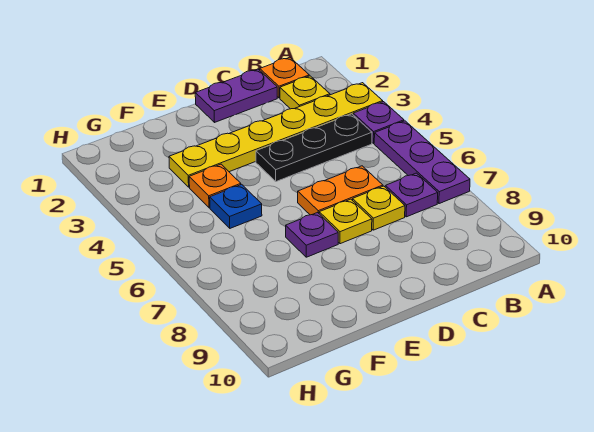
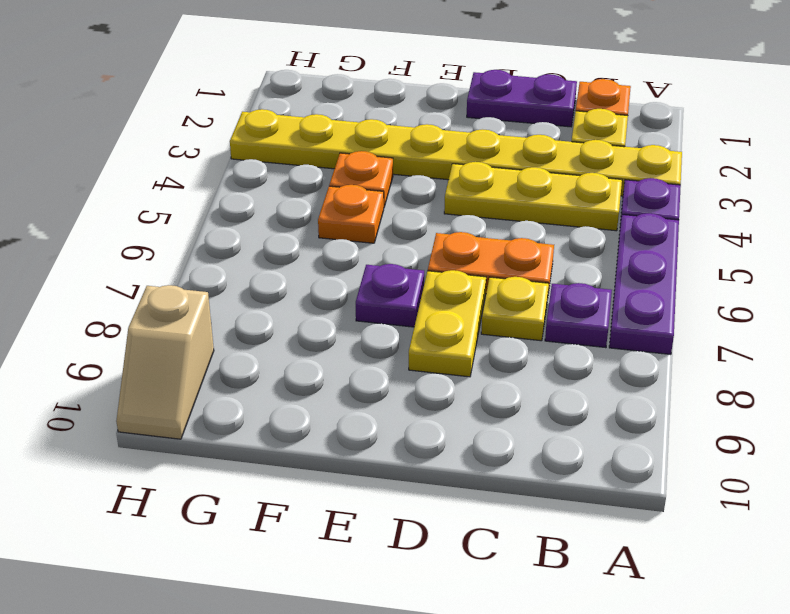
yellow 1x6 plate [169,83,383,187] -> yellow 1x8 plate [230,109,682,196]
black 1x3 plate [256,114,372,182] -> yellow 1x3 plate [444,162,622,231]
yellow 1x1 plate [319,199,372,244] -> yellow 1x2 plate [409,270,486,377]
blue 1x1 plate [210,184,262,228] -> orange 1x1 plate [318,185,384,243]
none -> tan 1x2 slope [116,285,214,439]

